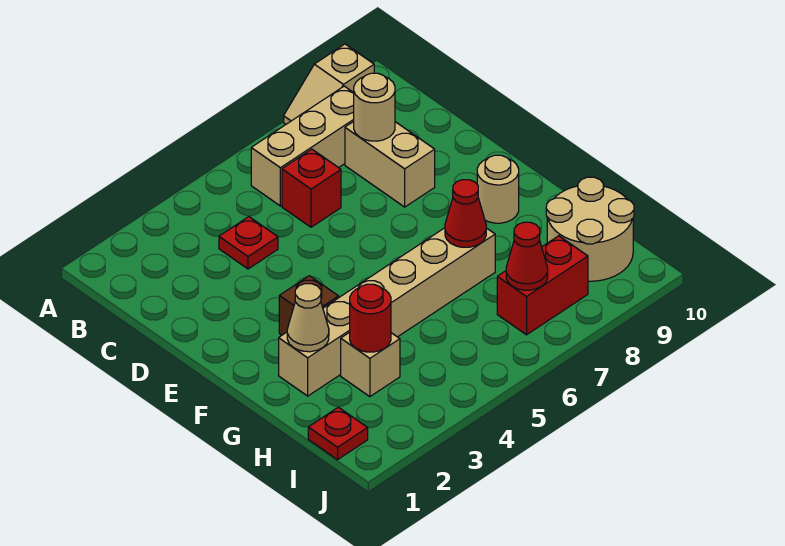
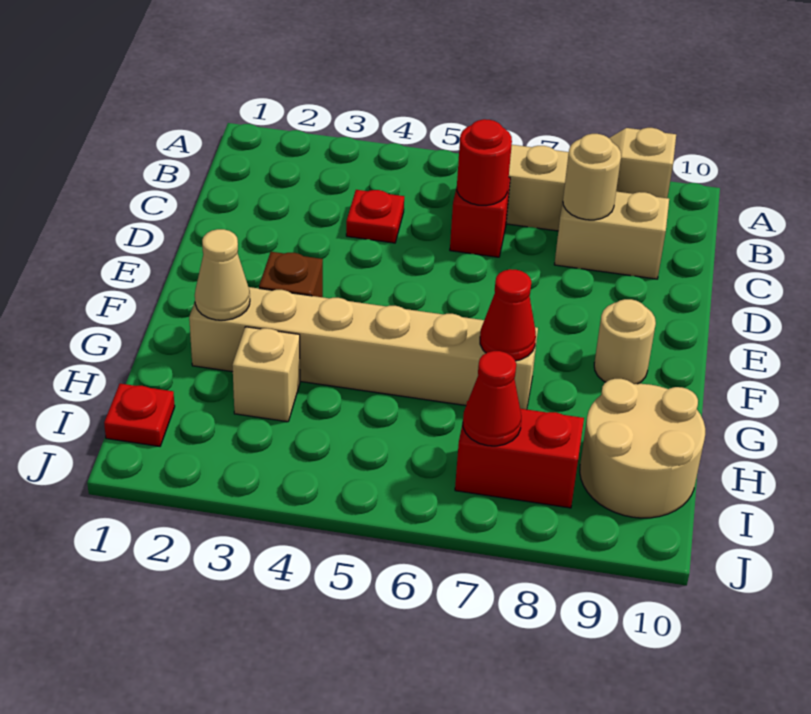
tan 1x2 brick [345,122,435,207] -> tan 1x2 brick turned to [554,192,669,279]
red 1x1 round brick [350,284,391,352] -> red 1x1 round brick moved to [457,119,512,206]

